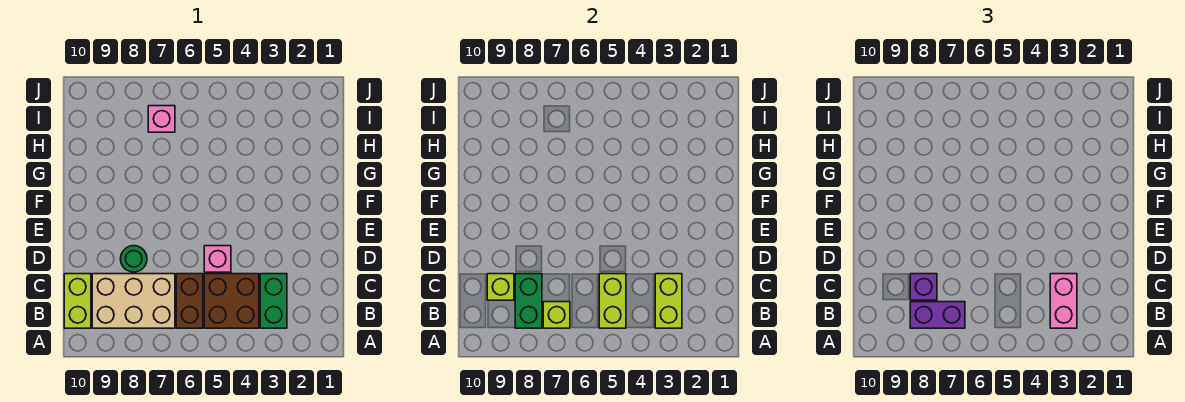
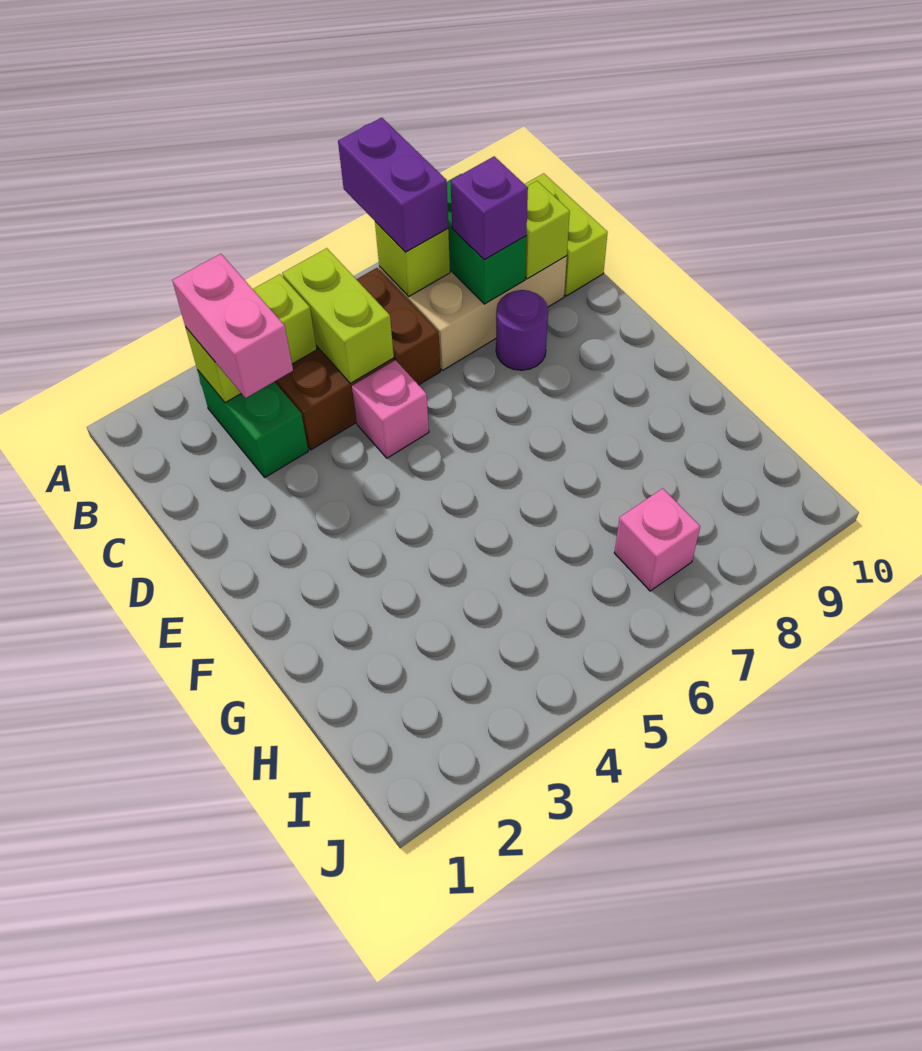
lime 1x2 brick [655,274,682,328] -> lime 1x2 brick turned to [185,274,317,403]
purple 1x2 brick [910,302,965,328] -> purple 1x2 brick turned to [338,118,448,252]
green 1x1 round brick [121,246,147,272] -> purple 1x1 round brick [496,290,548,370]

